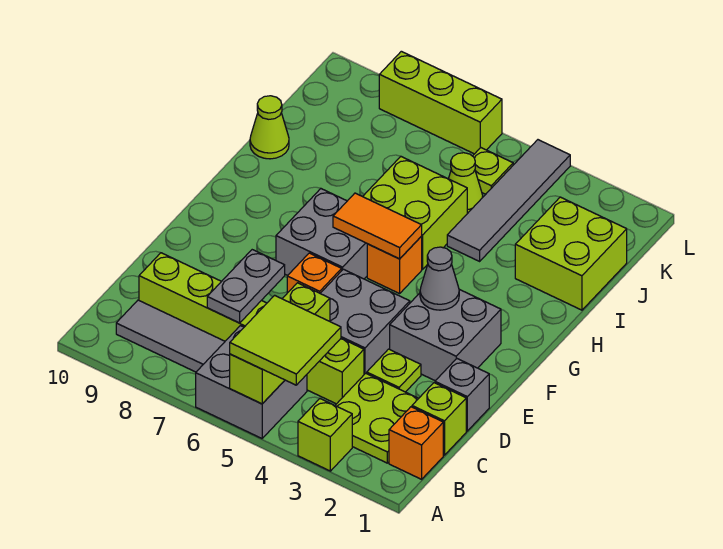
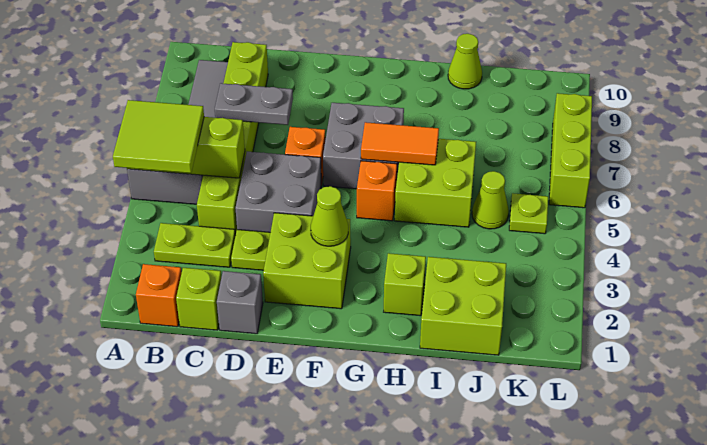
lime 1x1 brick [298,399,352,471] -> lime 1x1 brick moved to [384,253,426,316]
lime 2x2 plate [335,373,419,463] -> lime 1x2 plate [154,223,236,267]
grey 2x2 brick [390,289,501,381] -> lime 2x2 brick [263,213,351,309]
grey 1x1 cone [420,247,459,310] -> lime 1x1 cone [311,186,348,246]
orange 1x2 tile [333,193,422,259] -> orange 1x2 tile turned to [361,122,439,165]
grey 1x4 tile [447,140,570,261] -> none

